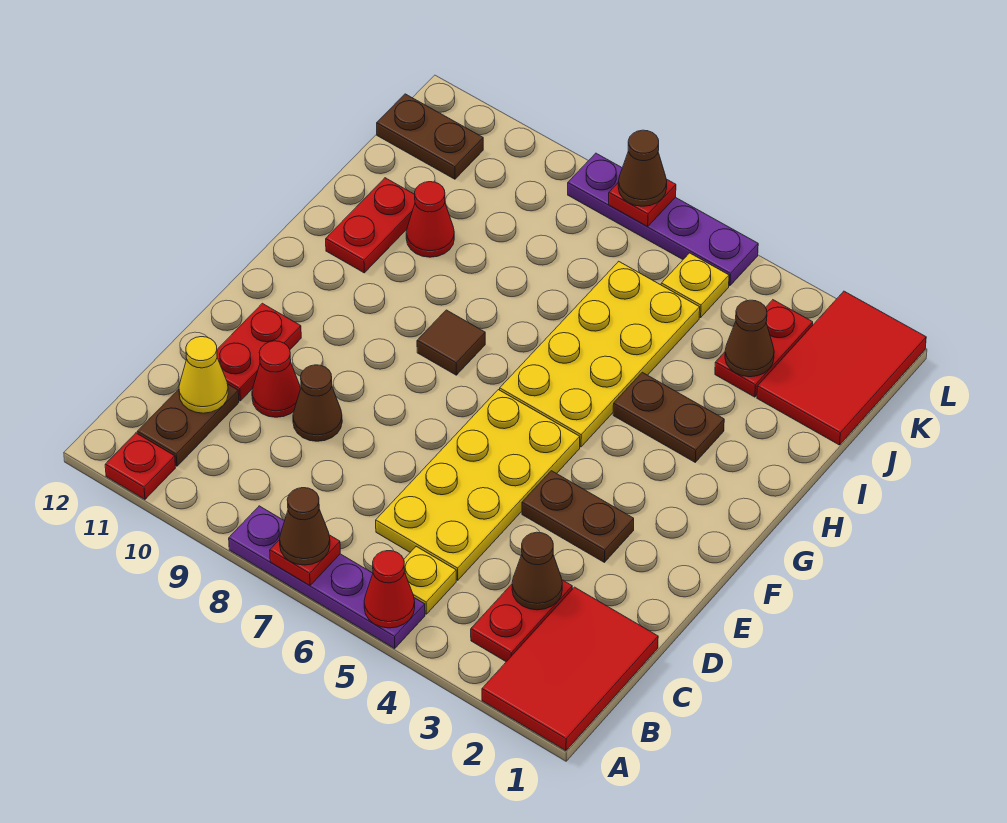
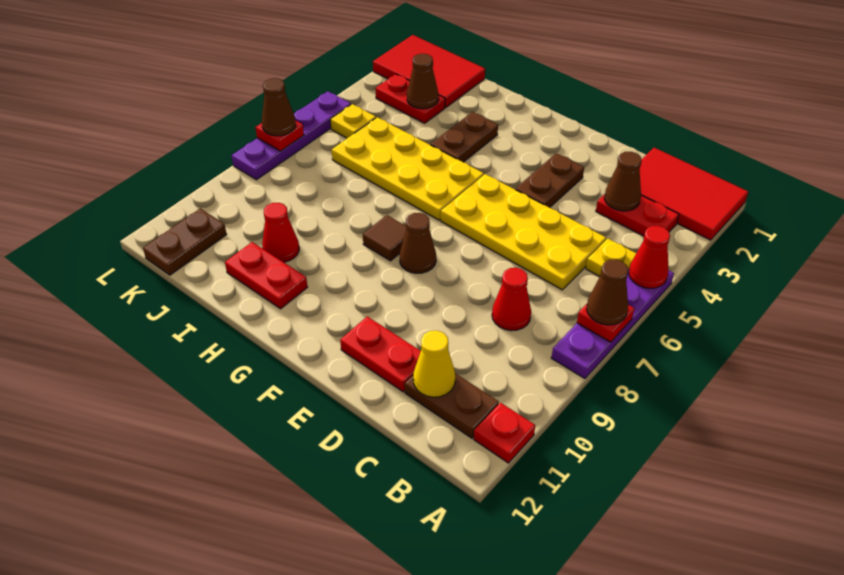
brown 1x1 cone [293,365,342,441] -> brown 1x1 cone moved to [400,213,436,273]
red 1x1 cone [252,341,300,417] -> red 1x1 cone moved to [492,268,531,331]

